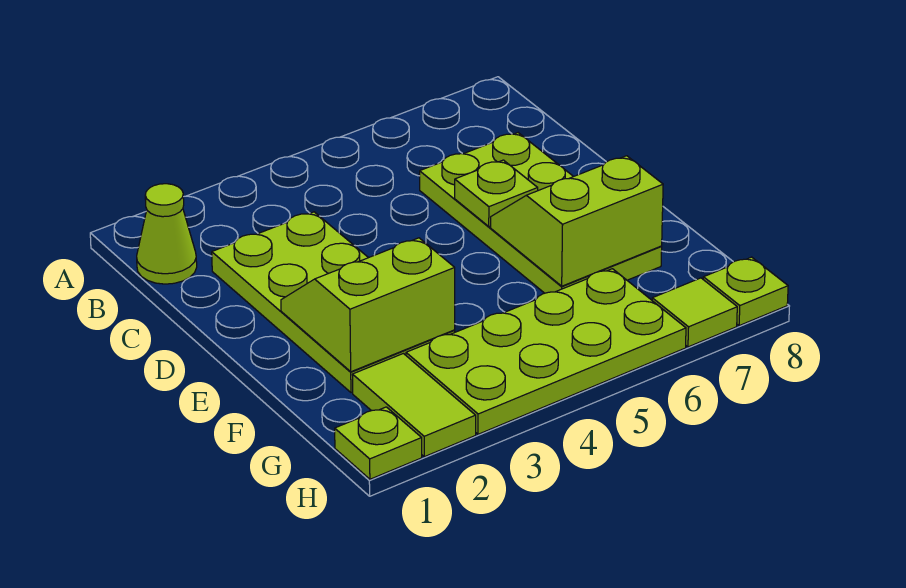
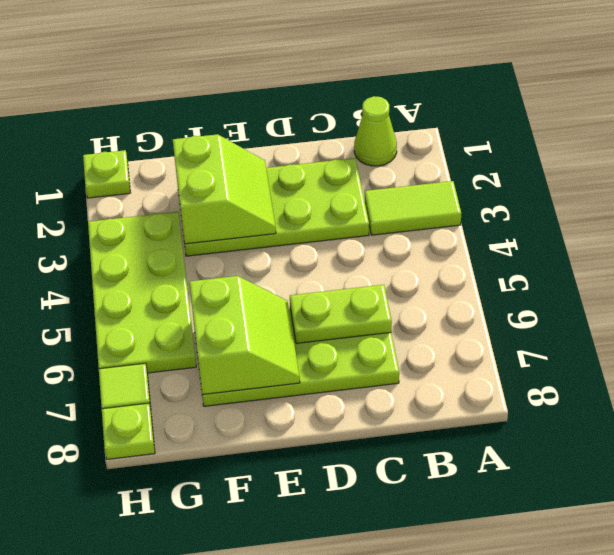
lime 1x1 plate [455,160,538,226] -> lime 1x2 plate [290,285,392,343]
lime 1x2 tile [352,354,476,457] -> lime 1x2 tile moved to [365,181,461,235]

